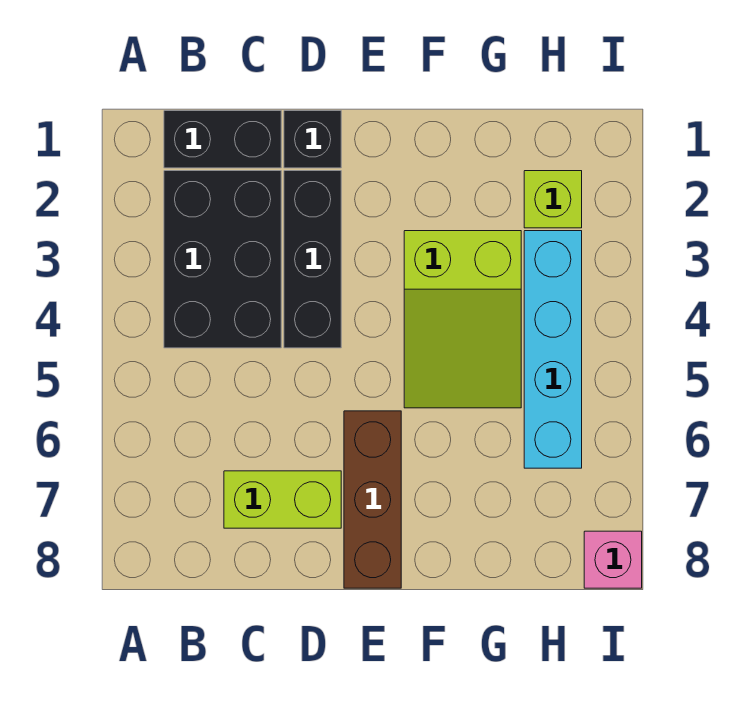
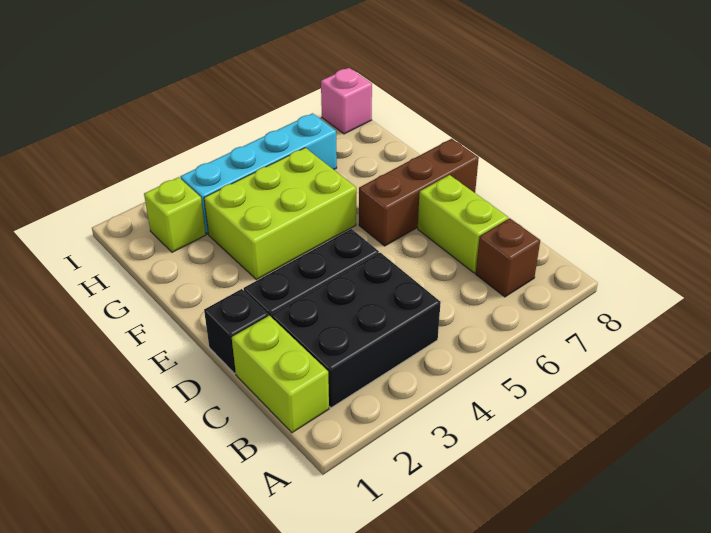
black 1x2 brick [164,111,281,168] -> lime 1x2 brick [232,316,329,433]
none -> brown 1x1 brick [476,218,540,297]
lime 2x3 slope [404,231,521,408] -> lime 2x3 brick [204,148,356,280]

